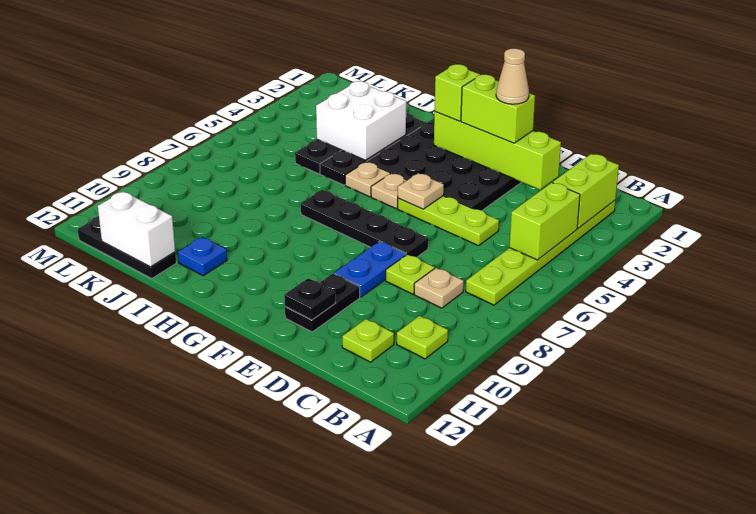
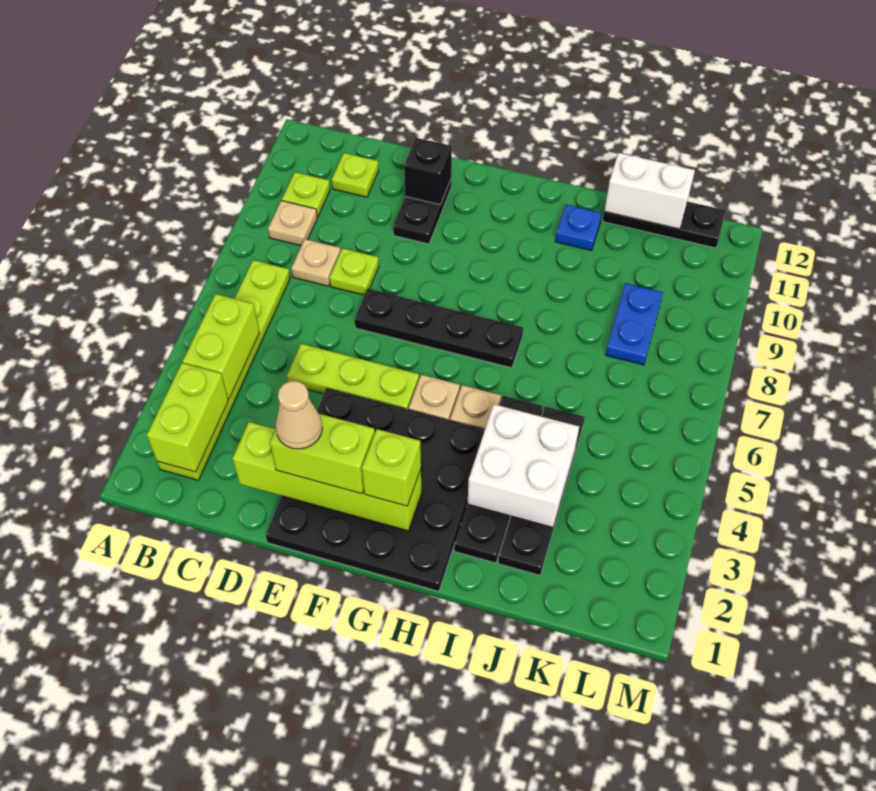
blue 1x2 plate [334,242,406,297] -> blue 1x2 plate moved to [605,283,663,365]
black 1x1 plate [284,278,335,320] -> black 1x1 brick [404,138,452,205]
tan 1x1 plate [398,173,444,209] -> tan 1x1 plate moved to [268,201,317,246]

